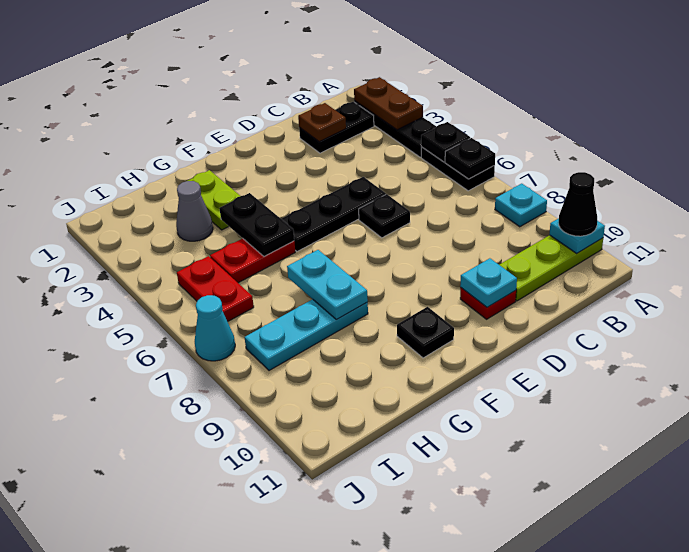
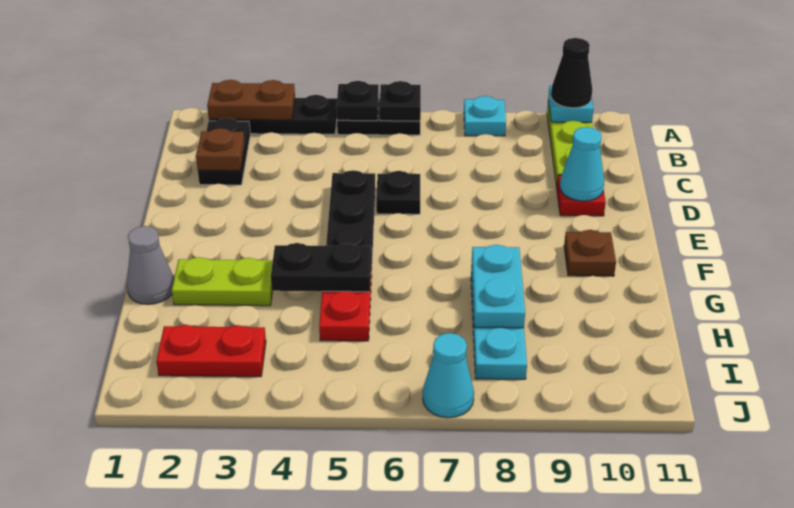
cyan 1x1 plate [460,258,517,307] -> cyan 1x1 cone [560,127,604,201]
black 1x1 plate [397,307,454,358] -> brown 1x1 plate [564,230,616,276]
cyan 1x2 plate [287,250,368,320] -> cyan 1x2 plate turned to [472,245,525,328]
grey 1x1 cone [176,181,213,241] -> grey 1x1 cone moved to [127,226,174,304]
red 1x2 plate [177,256,254,322] -> red 1x2 plate moved to [156,325,266,377]

